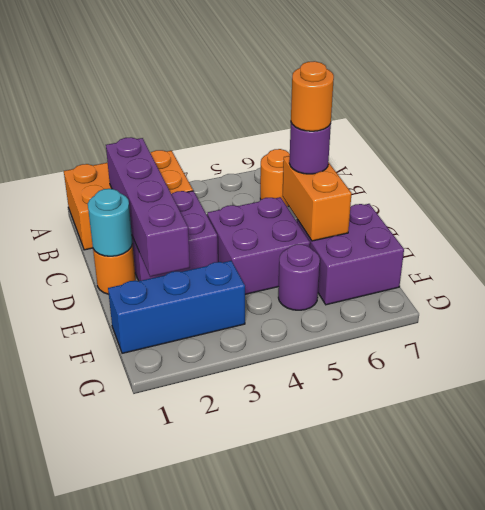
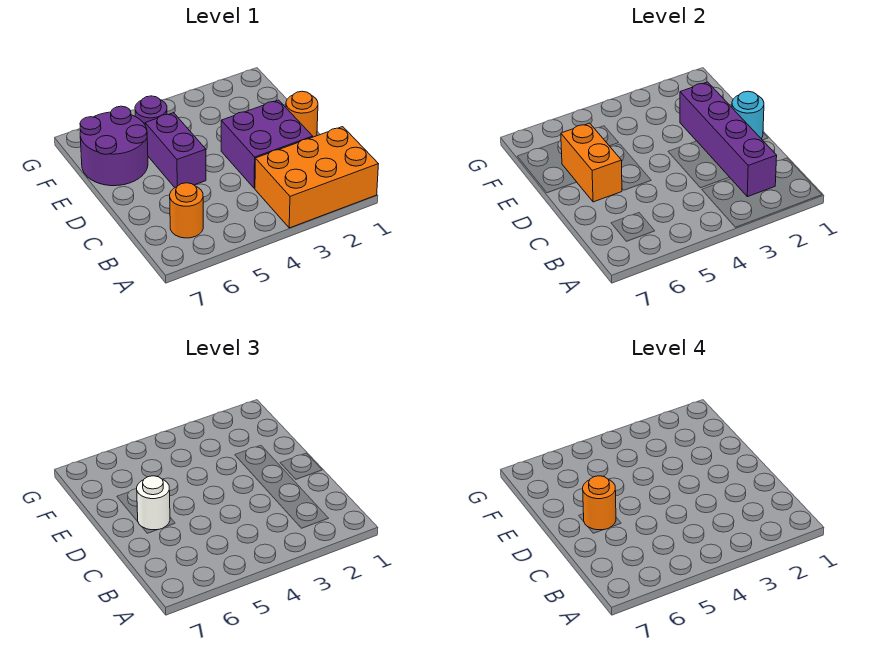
purple 2x2 brick [207,197,310,294] -> purple 1x2 brick [145,113,206,187]
purple 1x1 round brick [289,123,331,174] -> white 1x1 round brick [137,476,170,530]
purple 2x2 brick [297,204,404,305] -> purple 2x2 round brick [80,106,148,186]
blue 1x3 brick [108,261,245,353] -> none

